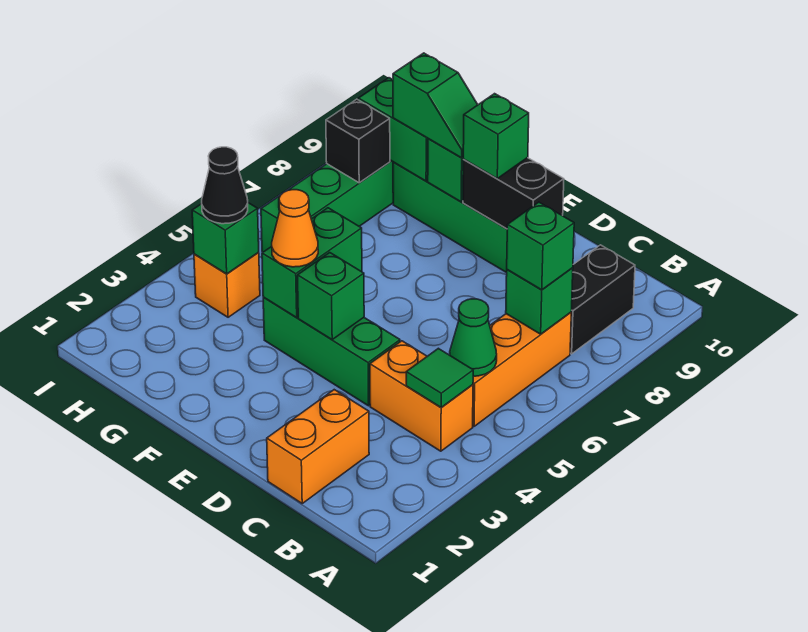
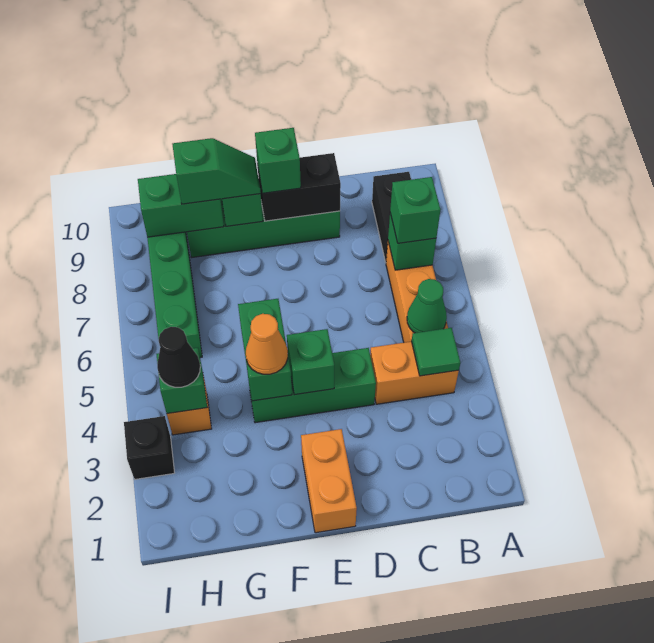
orange 1x2 brick [267,390,369,503] -> orange 1x2 brick moved to [301,429,357,533]
black 1x1 brick [326,99,390,183] -> black 1x1 brick moved to [124,416,174,479]

